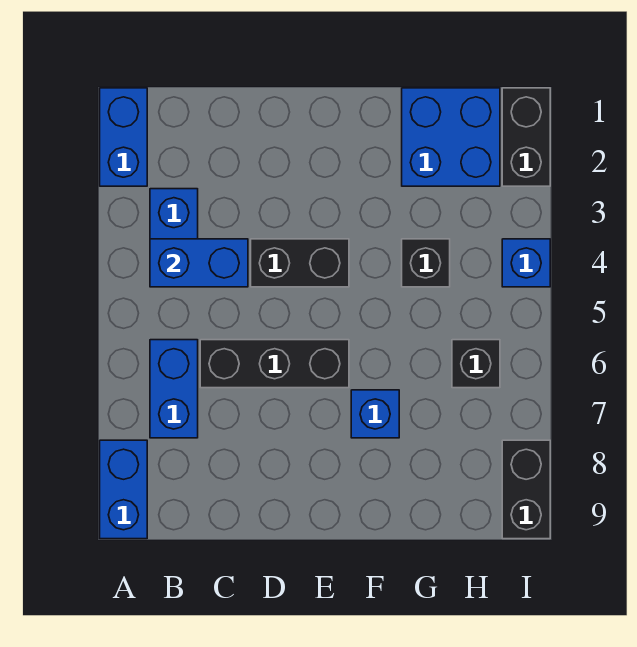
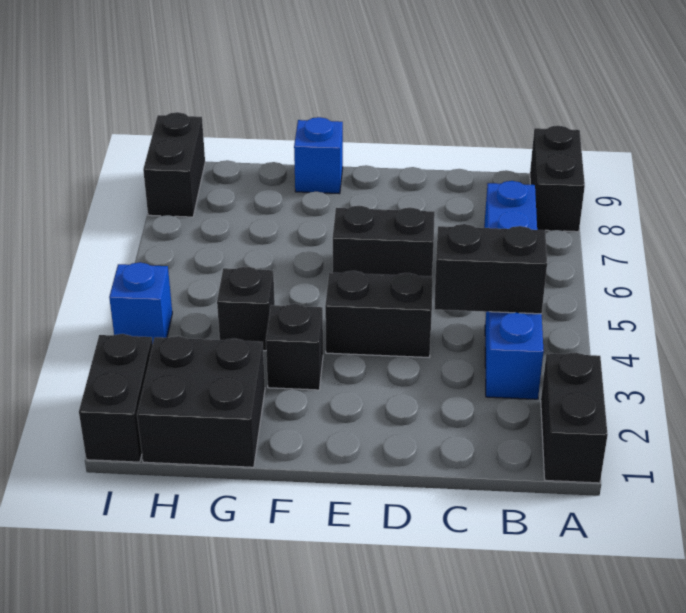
blue 1x2 brick [100,88,147,186] -> black 1x2 brick [541,353,608,483]
blue 1x2 brick [100,440,147,539] -> black 1x2 brick [530,126,585,232]
blue 1x2 brick [150,239,248,287] -> black 1x2 brick [435,224,547,314]
black 1x3 brick [200,340,349,388] -> black 1x2 brick [333,206,435,276]
blue 1x1 brick [351,390,399,438] -> blue 1x1 brick moved to [294,117,343,194]
blue 2x2 brick [402,88,500,186] -> black 2x2 brick [137,336,265,467]
black 1x1 brick [452,340,500,388] -> black 1x1 brick moved to [266,304,323,390]

